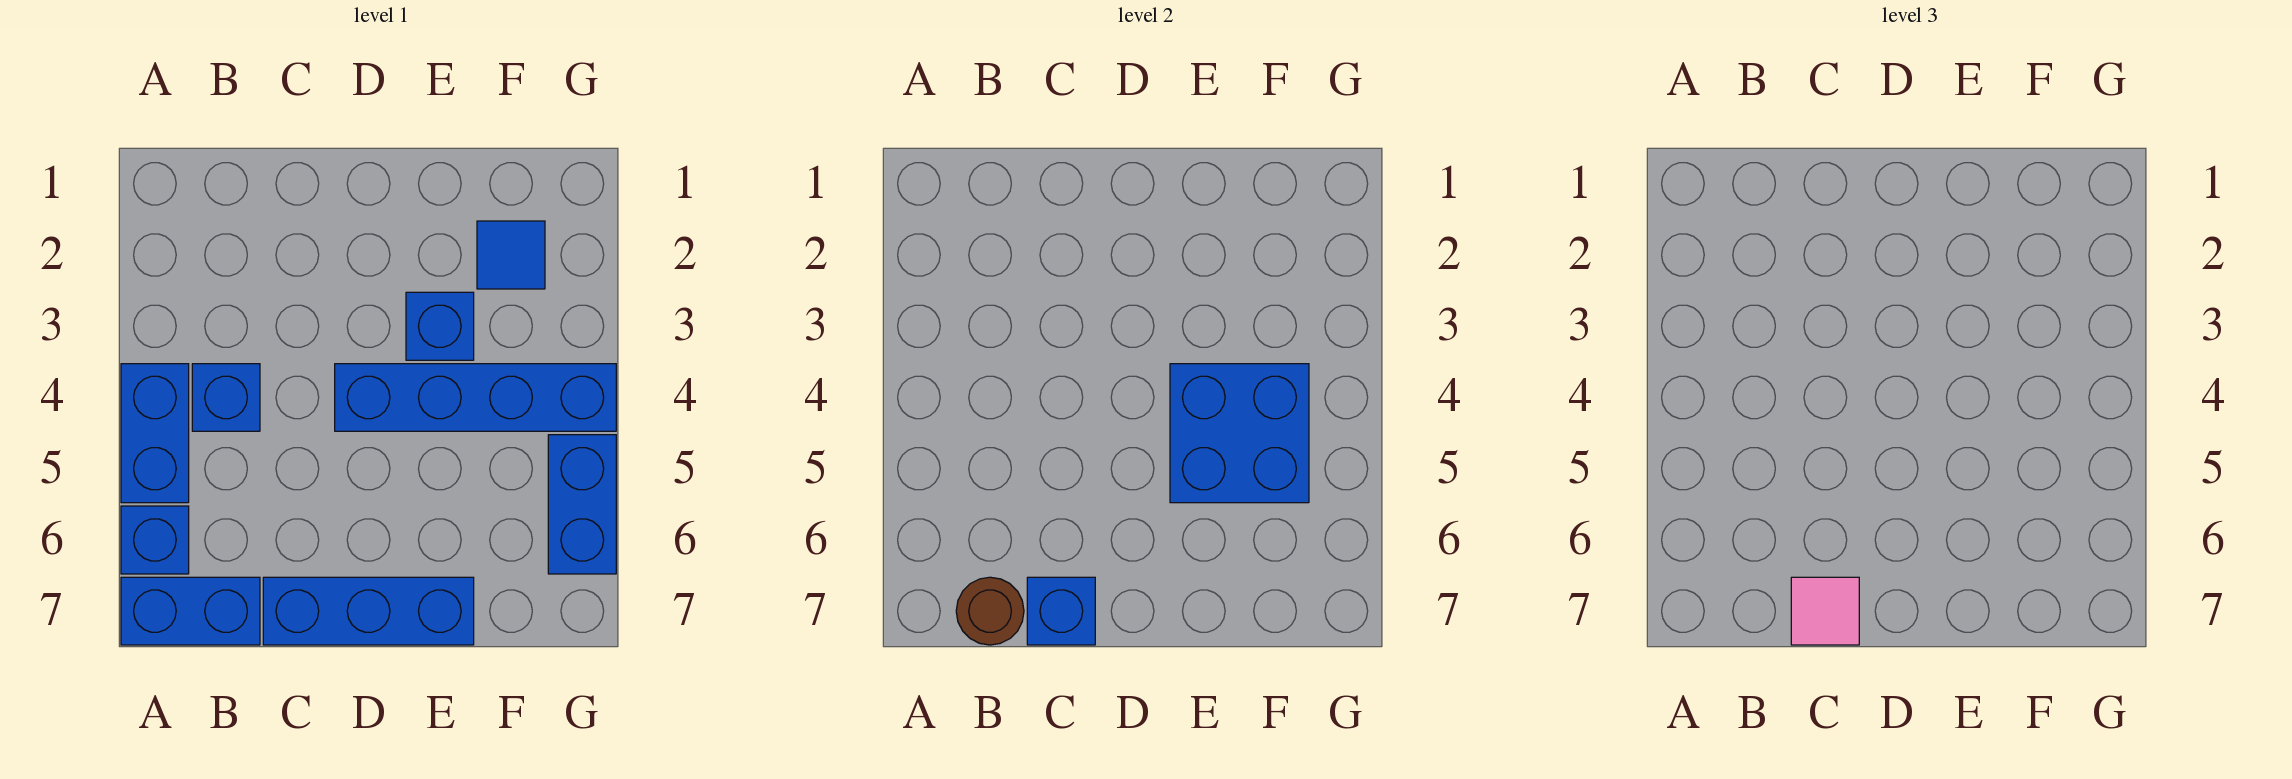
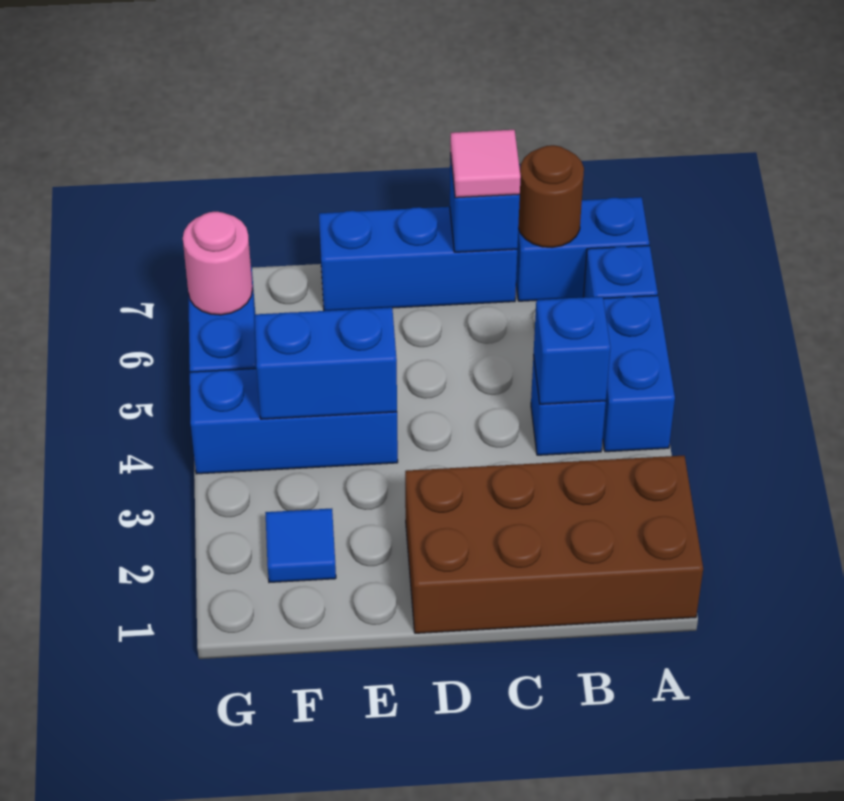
none -> brown 2x4 brick [405,456,703,633]
blue 1x4 brick [335,364,616,431] -> blue 1x3 brick [190,368,398,474]
blue 1x1 brick [406,292,474,360] -> blue 1x1 brick moved to [534,297,610,404]
blue 2x2 brick [1170,364,1309,503] -> blue 1x2 brick [255,307,397,419]
none -> pink 1x1 round brick [183,212,252,315]

